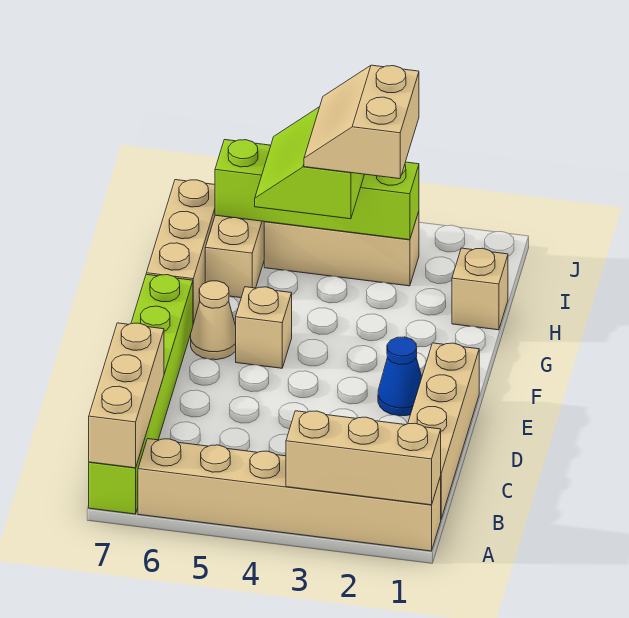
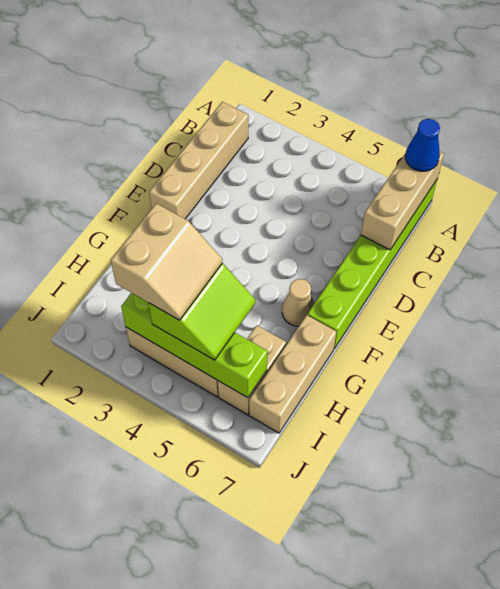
tan 1x6 brick [138,439,441,551] -> none
tan 1x3 brick [286,411,441,505] -> none
blue 1x1 cone [378,337,422,416] -> blue 1x1 cone moved to [405,119,440,171]
tan 1x1 brick [236,287,292,368] -> none
tan 1x1 brick [452,248,508,330] -> none

